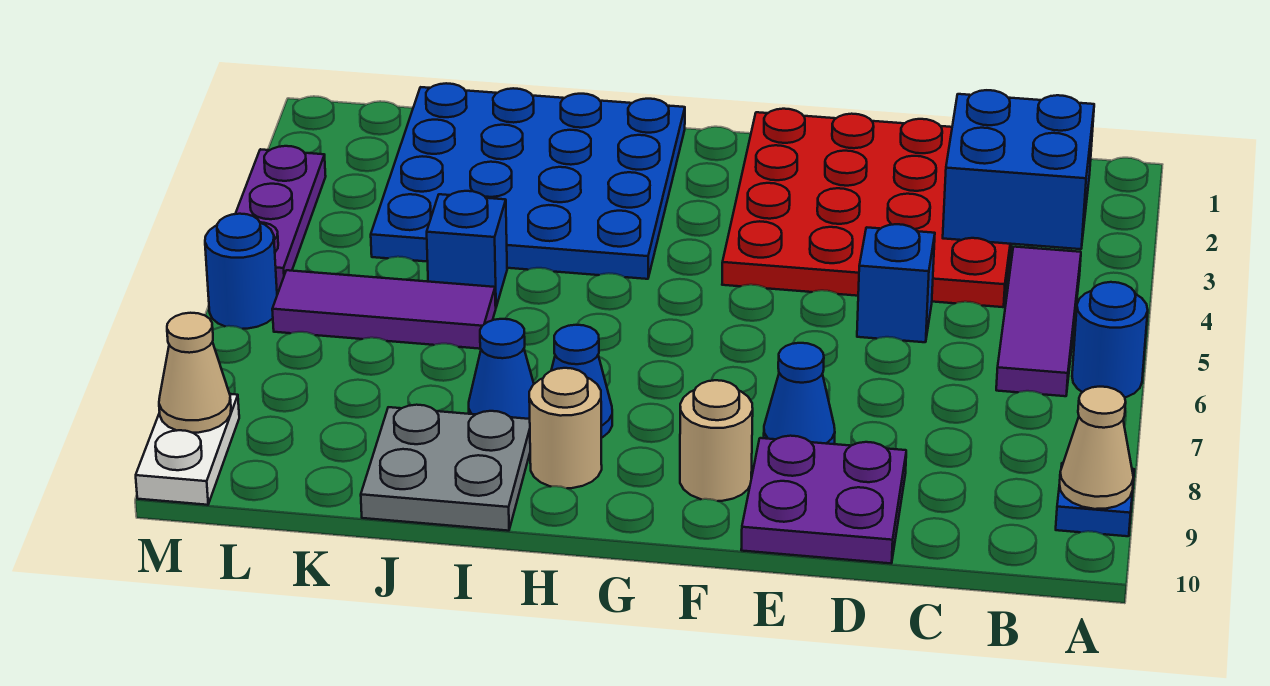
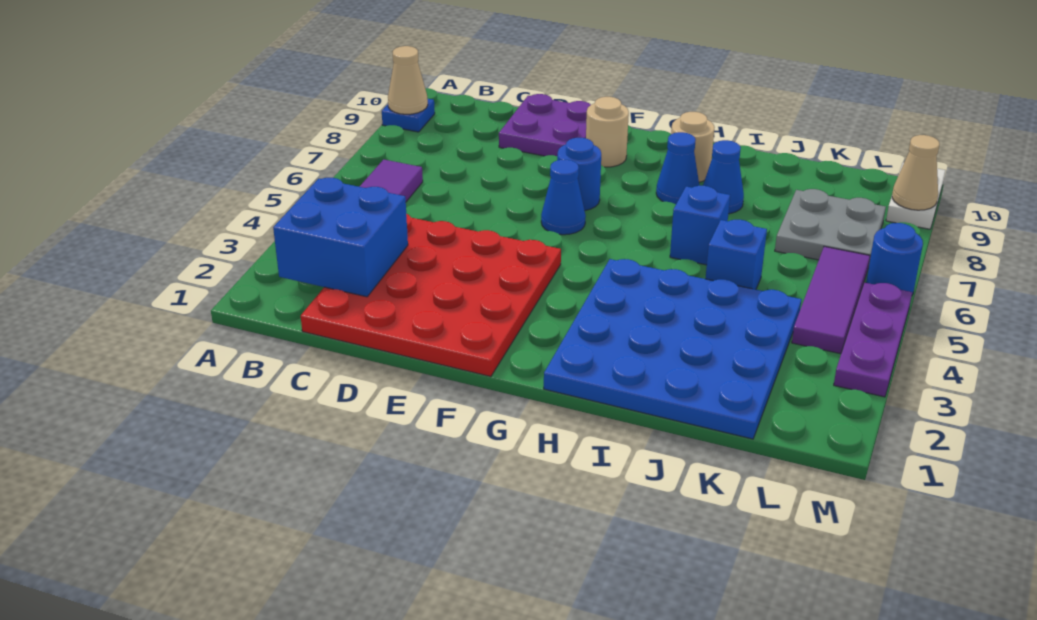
blue 1x1 round brick [1072,282,1148,397] -> blue 1x1 round brick moved to [557,138,601,210]
blue 1x1 brick [857,224,935,342] -> blue 1x1 brick moved to [670,186,730,265]
blue 1x1 cone [764,343,835,444] -> blue 1x1 cone moved to [541,160,586,235]
grey 2x2 plate [361,405,530,531] -> grey 2x2 plate moved to [775,189,886,268]
purple 1x3 tile [272,270,496,349] -> purple 1x3 tile turned to [792,246,870,354]

